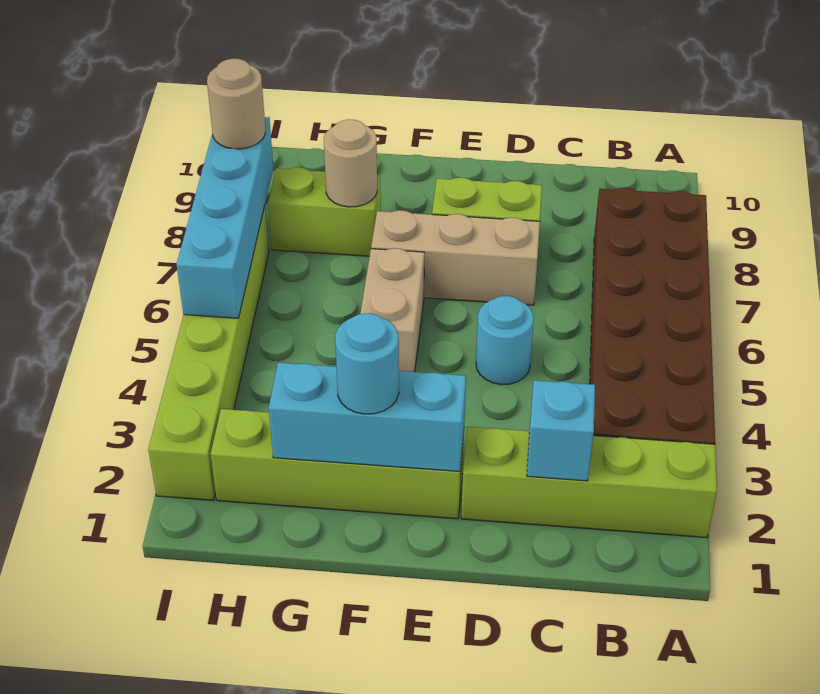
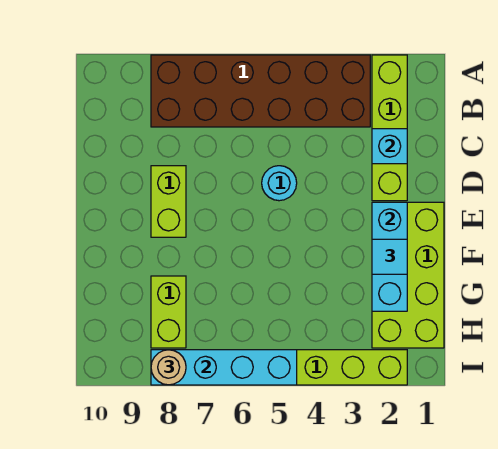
tan 1x3 brick [371,210,540,305] -> none
lime 1x4 brick [211,409,464,519] -> lime 2x4 brick [372,202,444,348]
cyan 1x1 round brick [335,313,399,414] -> cyan 1x1 tile [372,239,407,274]
tan 1x2 brick [360,248,424,372] -> none
tan 1x1 round brick [324,119,377,207] -> none

